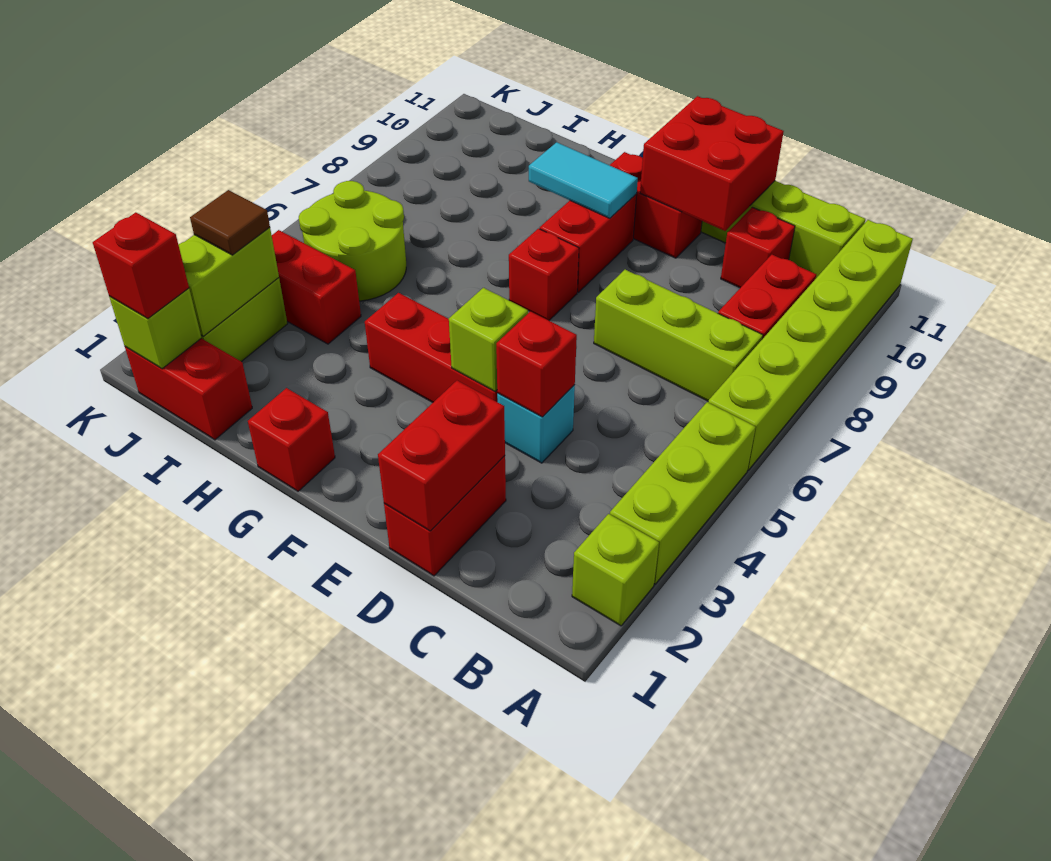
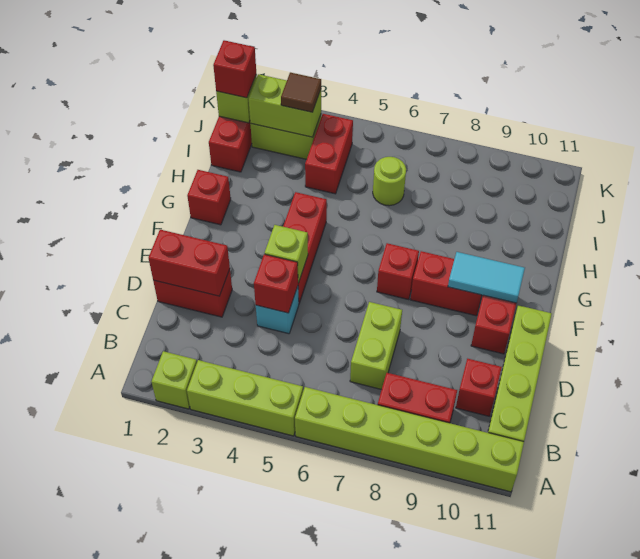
lime 1x3 brick [594,270,763,401] -> lime 1x2 brick [350,302,402,390]
red 2x2 brick [640,96,784,231] -> none
cyan 1x2 tile [529,142,638,218] -> cyan 1x2 tile turned to [448,252,525,303]
lime 2x2 round brick [299,181,406,301] -> lime 1x1 round brick [373,157,406,206]

